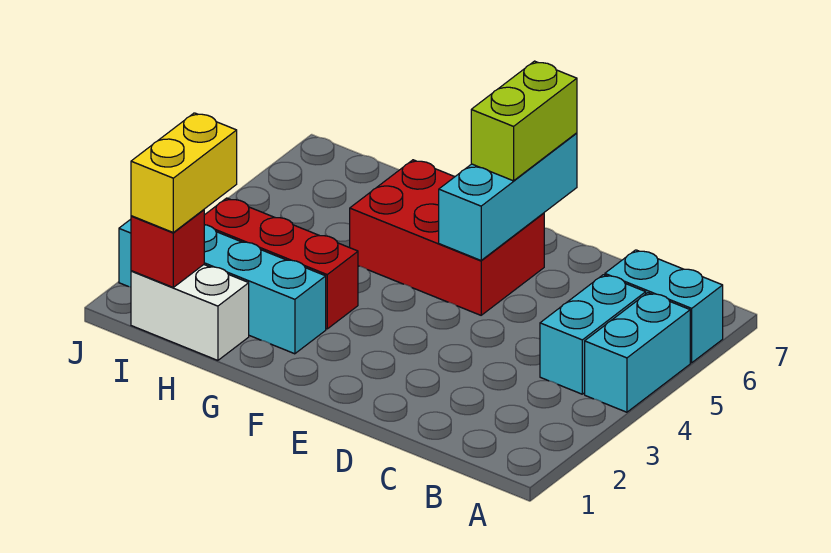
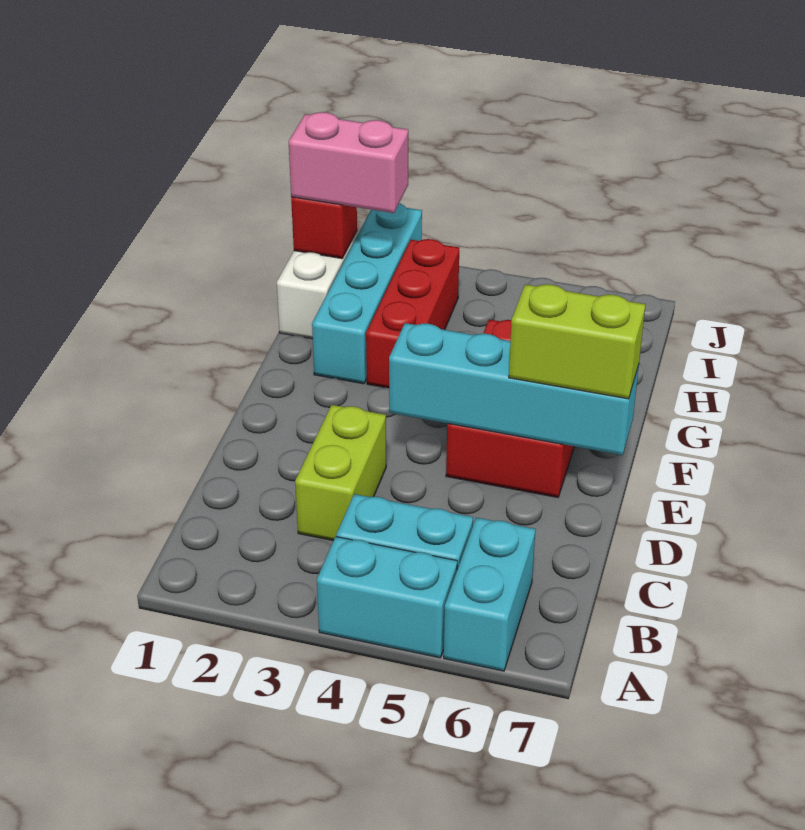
none -> lime 1x2 brick [295,405,386,541]
cyan 1x3 brick [439,133,577,260] -> cyan 1x4 brick [389,323,639,455]
yellow 1x2 brick [131,113,237,232] -> pink 1x2 brick [289,112,408,213]

